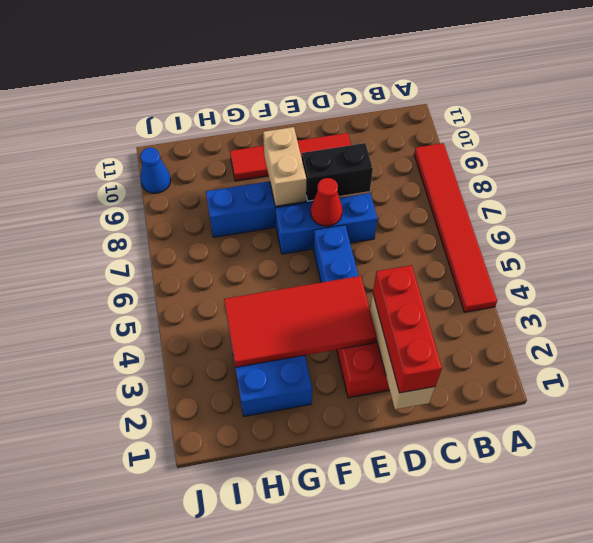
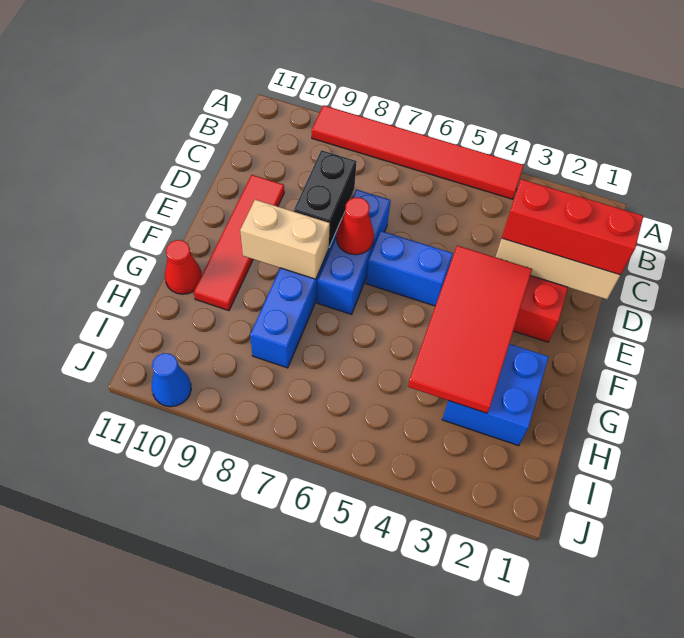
none -> red 1x1 cone [165,240,202,294]

